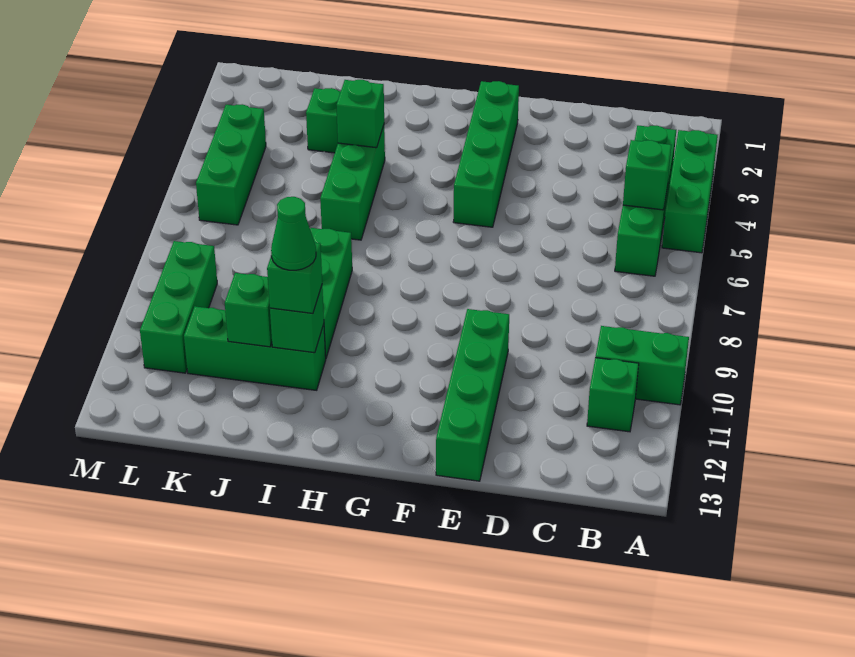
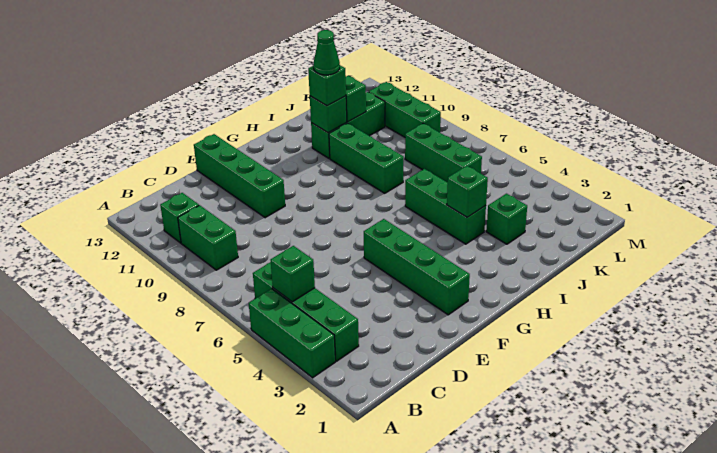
green 1x2 brick [595,326,689,405] -> green 1x2 brick turned to [178,205,238,270]
green 1x3 brick [196,104,266,225] -> green 1x3 brick moved to [405,123,482,182]

